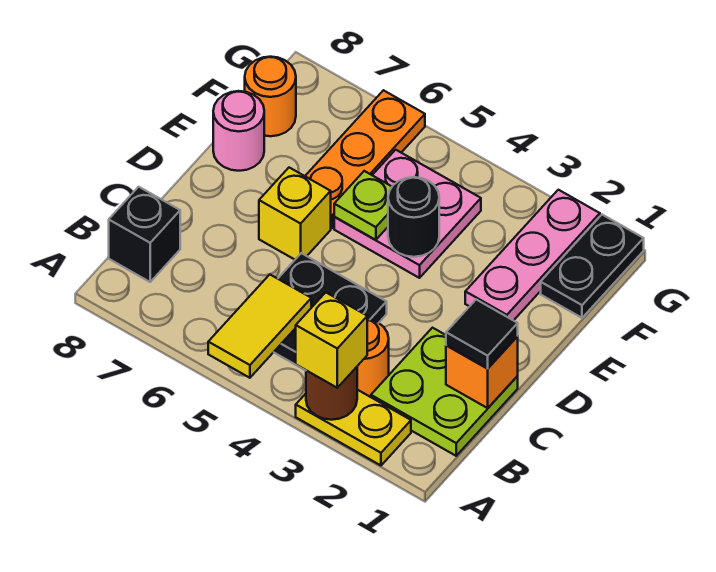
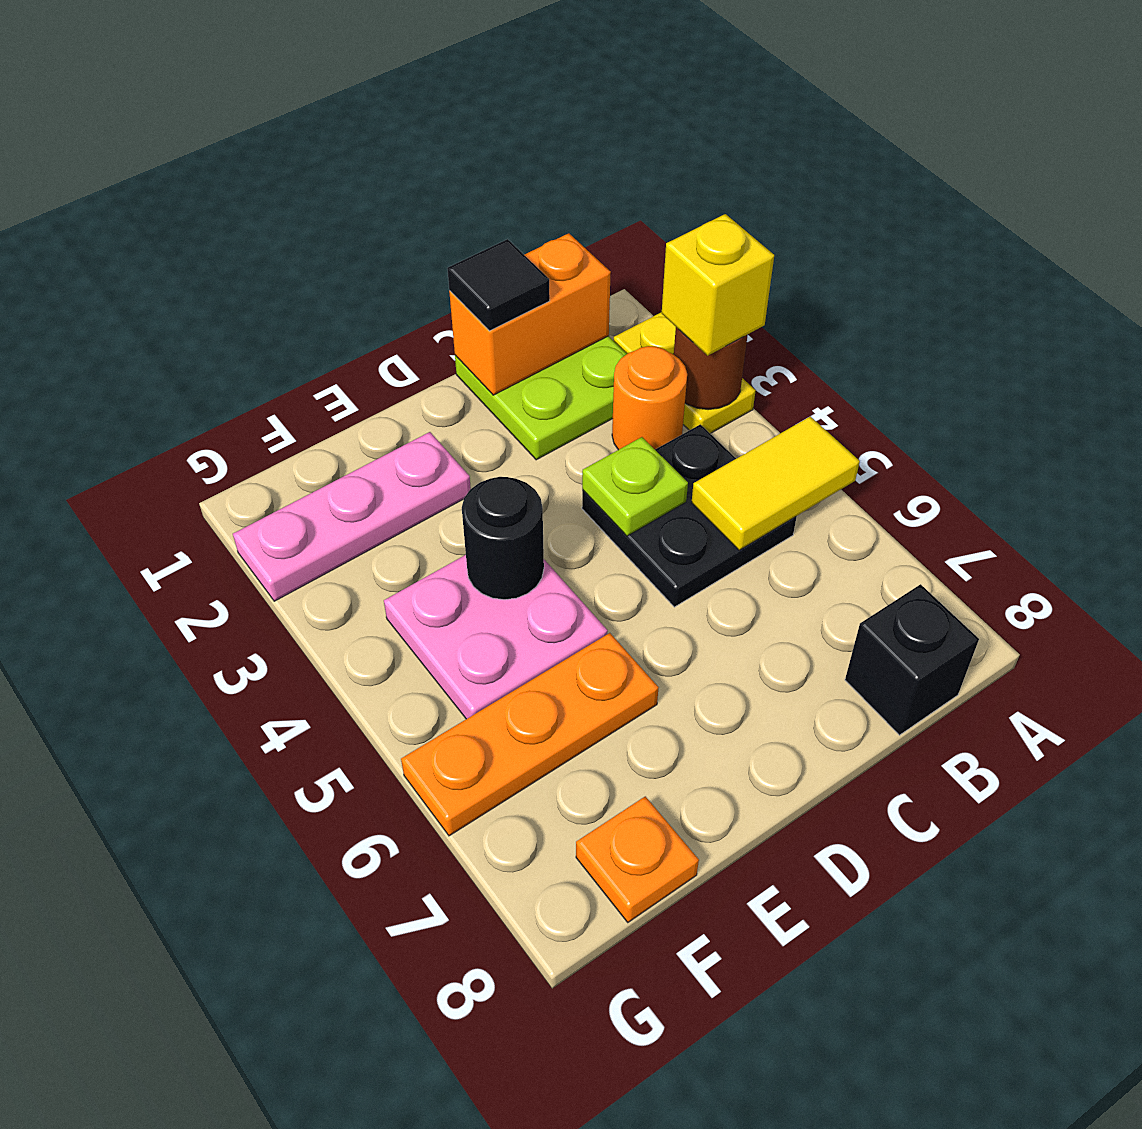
orange 1x1 brick [446,337,518,408] -> orange 1x2 brick [449,233,611,395]
yellow 1x1 brick [259,168,331,260] -> none
lime 1x1 plate [334,171,392,240] -> lime 1x1 plate moved to [582,437,688,536]
pink 1x1 round brick [213,91,264,171] -> none
black 1x2 plate [541,215,644,318] -> none
orange 1x1 round brick [245,57,296,136] -> orange 1x1 plate [576,796,699,922]

